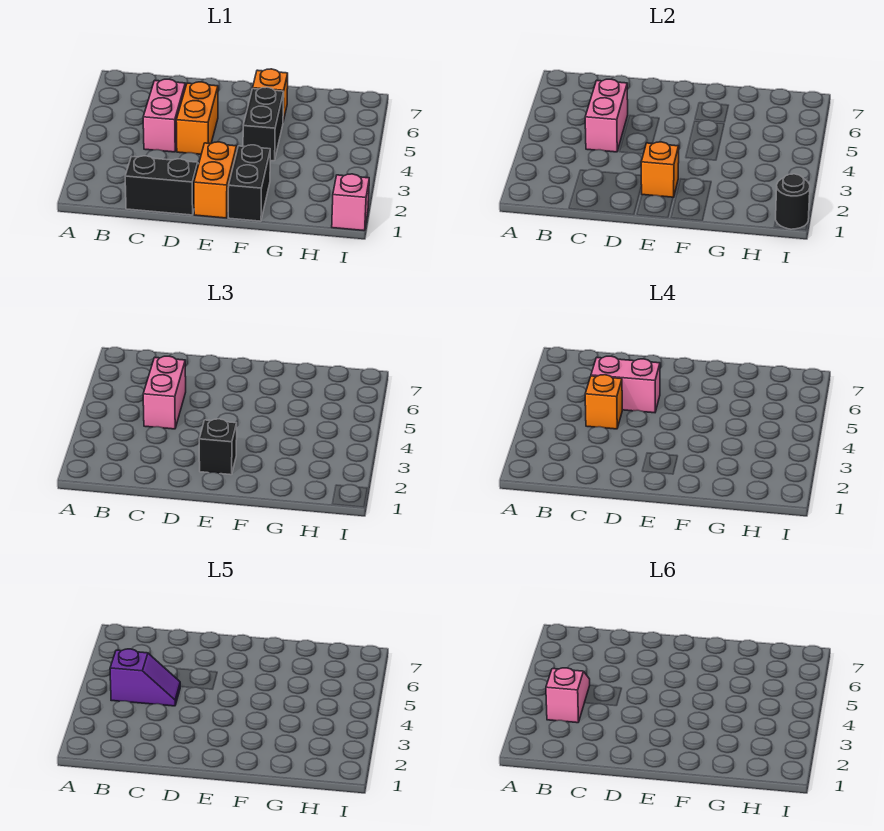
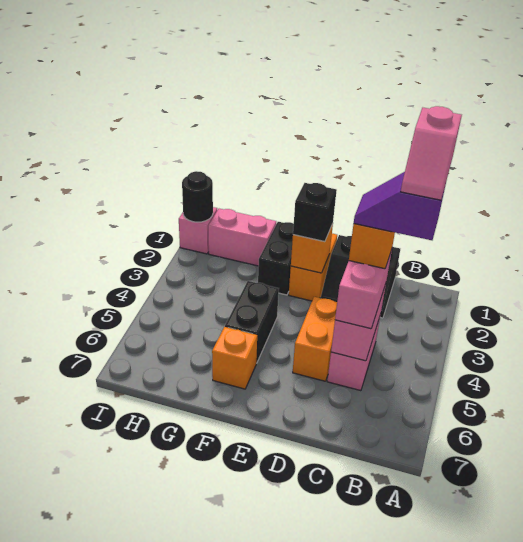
pink 1x2 brick [591,356,660,413] -> pink 1x2 brick moved to [208,209,276,266]

